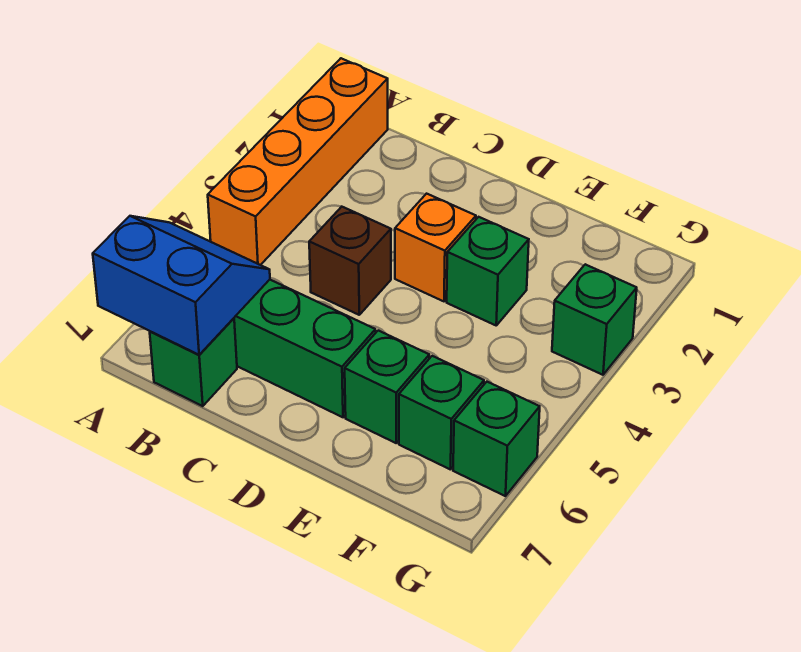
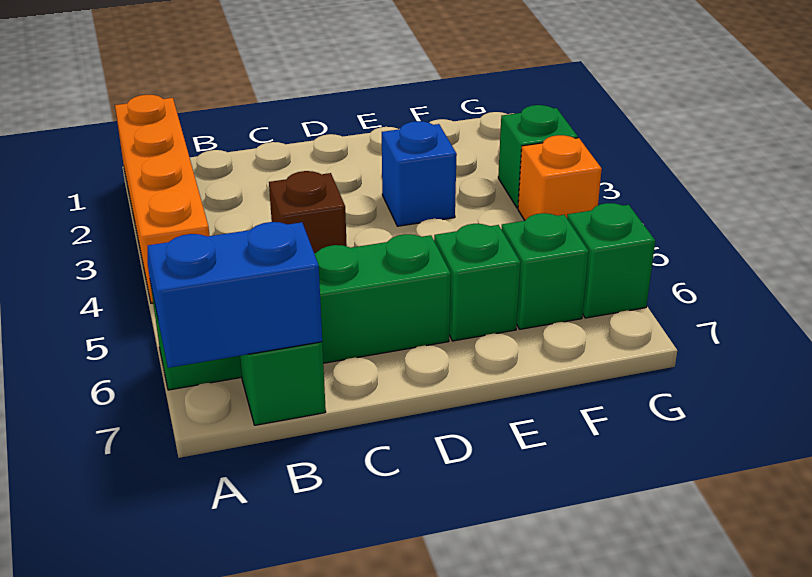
orange 1x1 brick [395,194,476,301] -> orange 1x1 brick moved to [518,135,602,220]
green 1x1 brick [447,217,529,325] -> blue 1x1 brick [382,121,457,226]

